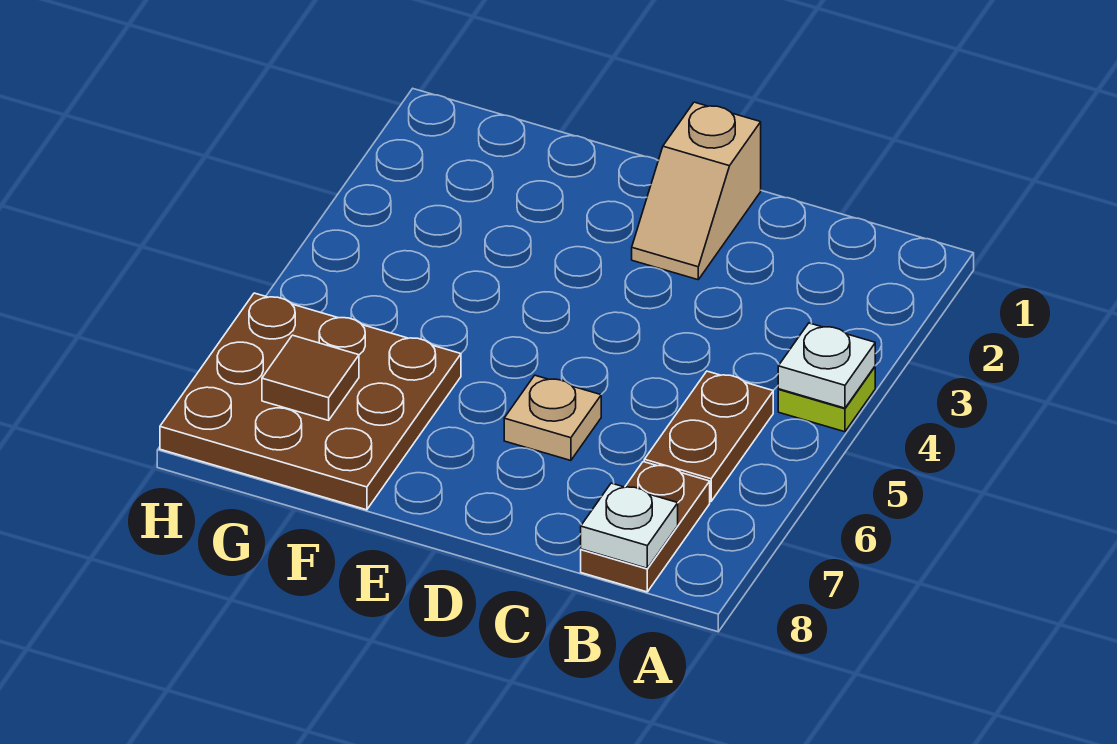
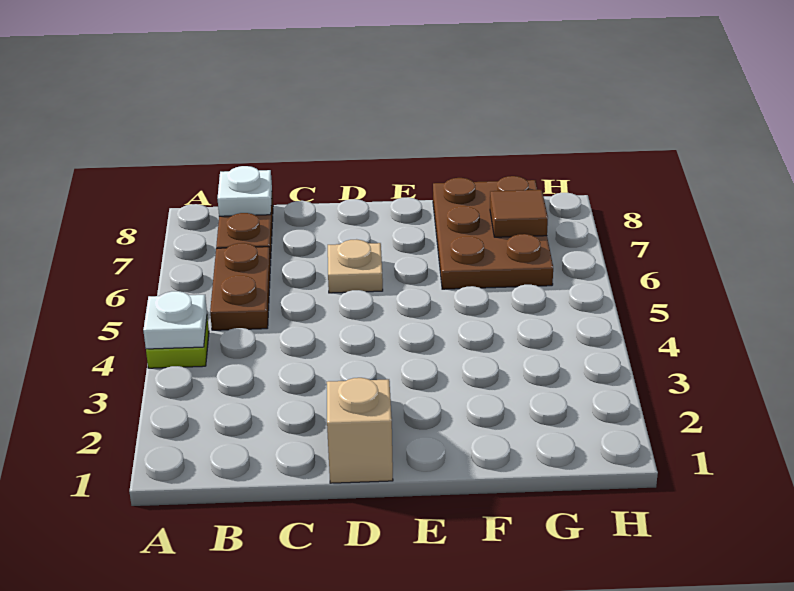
brown 3x3 plate [160,293,461,510] -> brown 2x3 plate [433,176,553,289]

